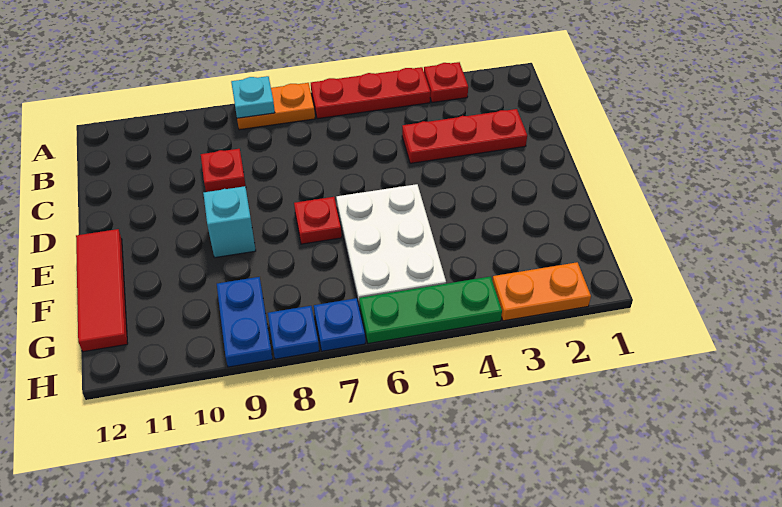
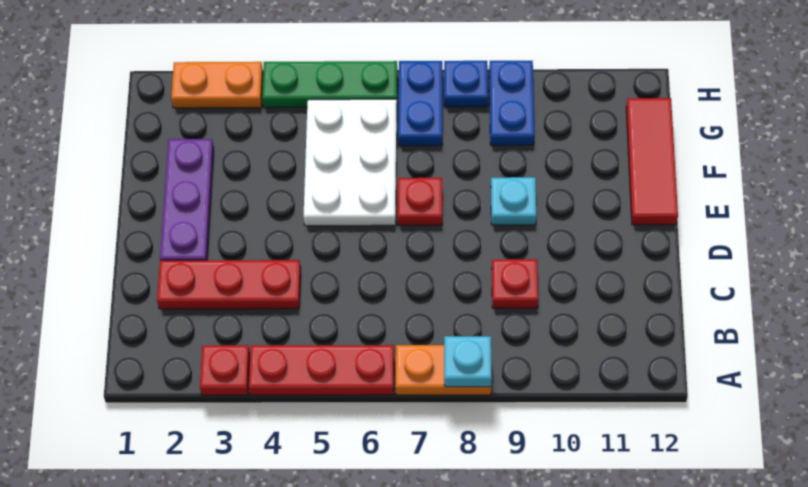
none -> purple 1x3 plate [160,139,214,260]
cyan 1x1 brick [203,186,256,258] -> cyan 1x1 plate [491,177,536,225]
blue 1x1 plate [314,298,365,351] -> blue 1x2 plate [398,61,442,146]

